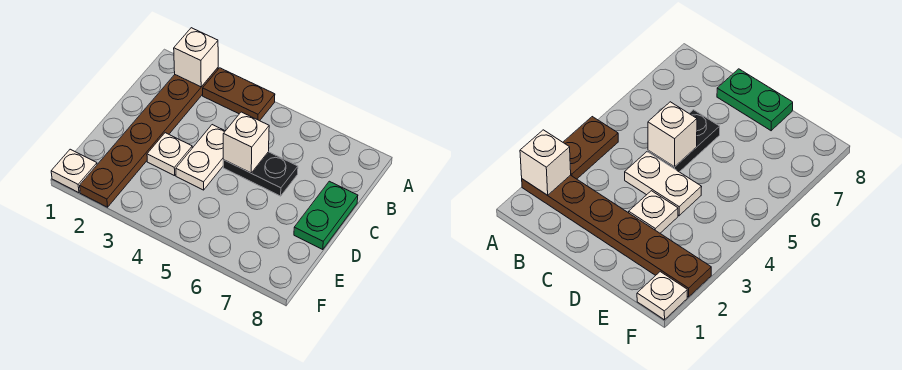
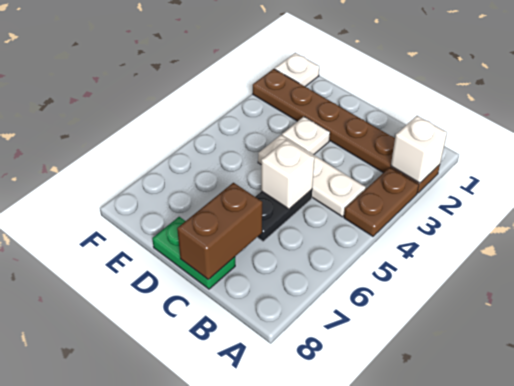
white 1x2 plate [176,125,225,190] -> white 1x3 plate [258,135,366,217]
none -> brown 1x2 brick [177,183,262,280]

